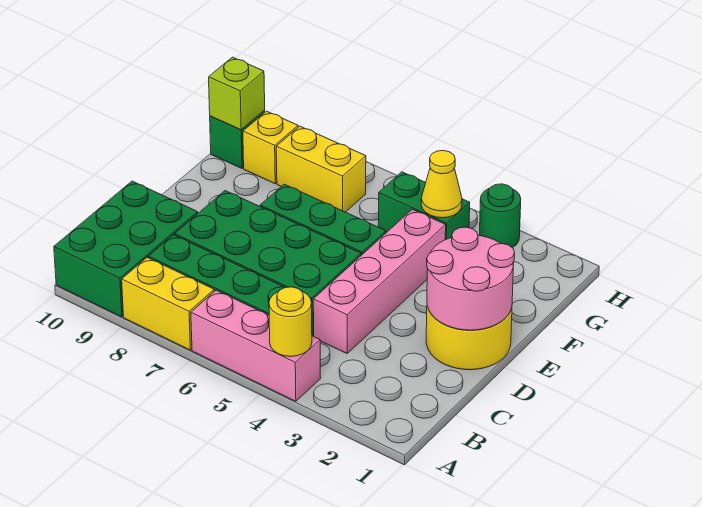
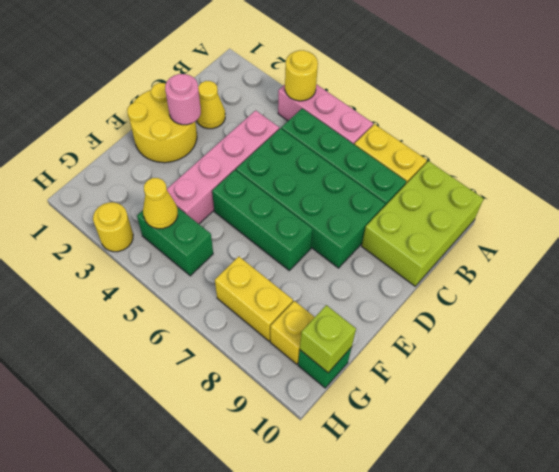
green 2x3 brick [54,181,198,317] -> lime 2x3 brick [362,161,483,286]
none -> yellow 1x1 cone [197,81,225,129]
pink 2x2 round brick [427,227,515,330] -> pink 1x1 round brick [165,74,201,125]
green 1x1 round brick [479,184,521,248] -> yellow 1x1 round brick [93,202,133,252]

